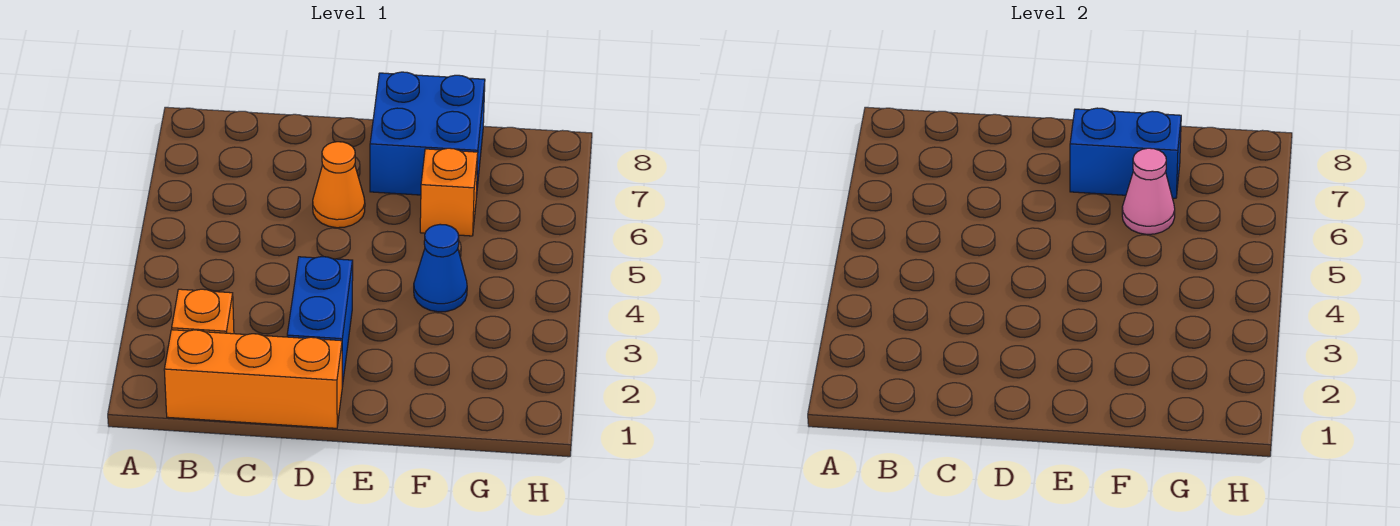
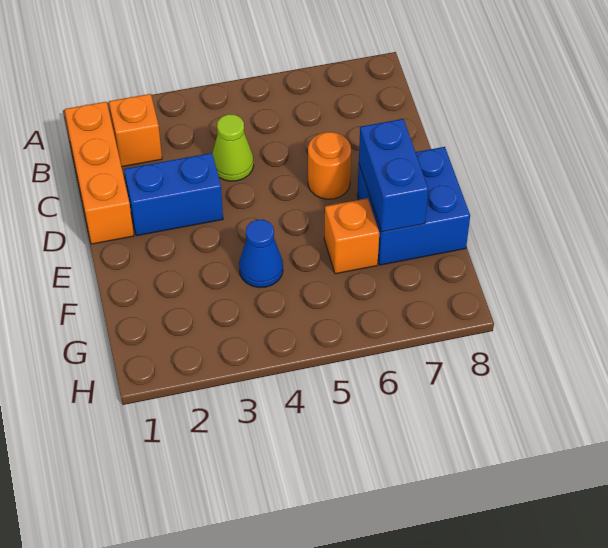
none -> lime 1x1 cone [212,114,254,181]
orange 1x1 cone [313,142,365,228] -> orange 1x1 round brick [308,132,351,199]
pink 1x1 cone [1122,148,1175,234] -> none

